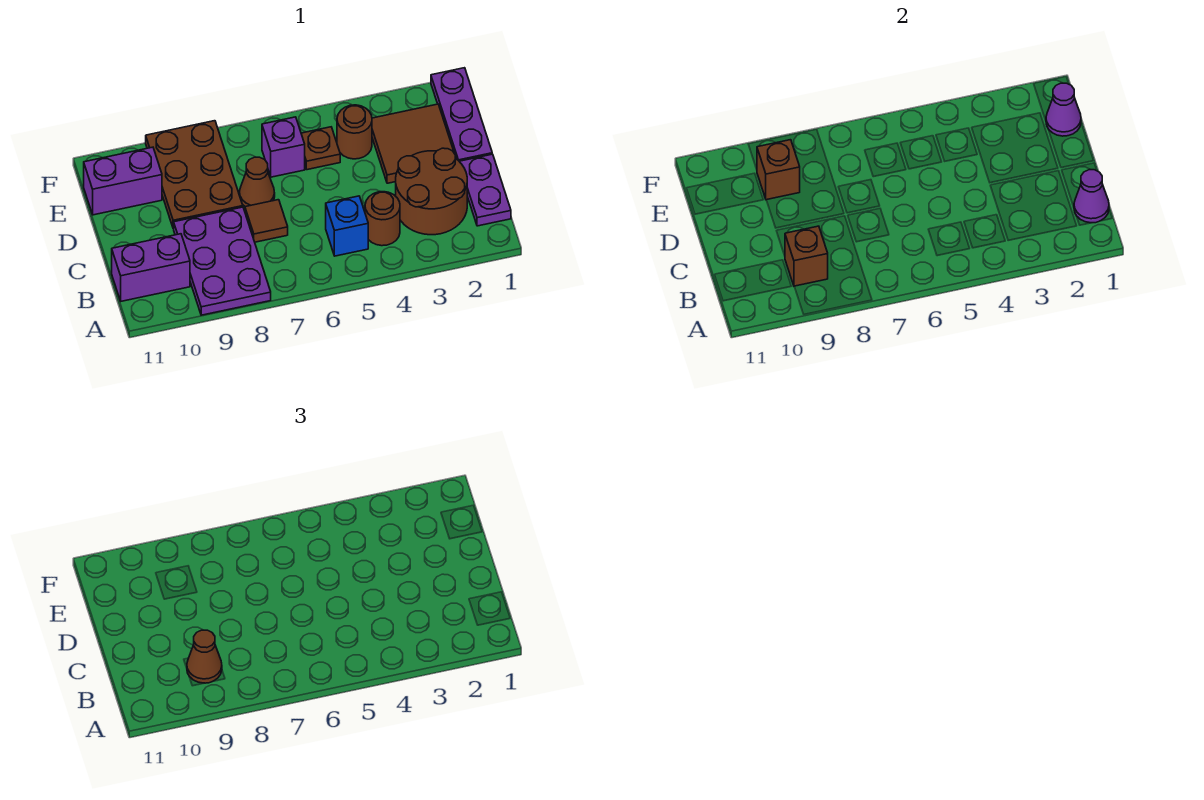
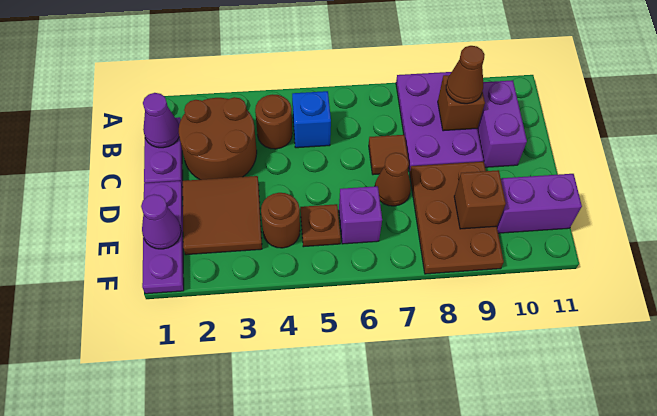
purple 1x2 brick [112,234,190,301] -> purple 1x2 brick turned to [477,80,527,167]

